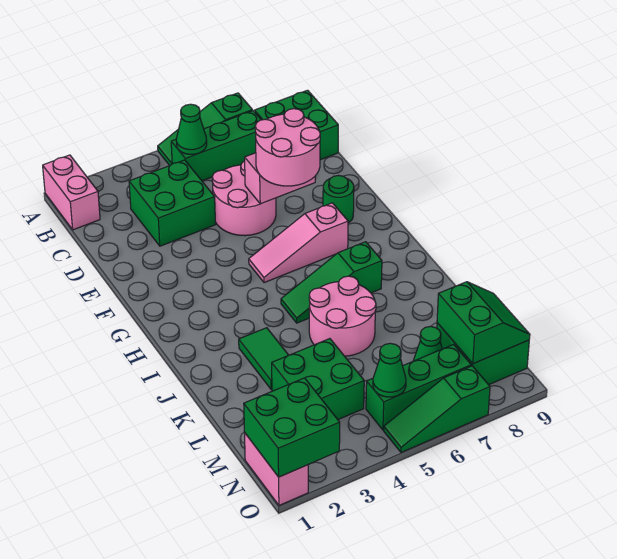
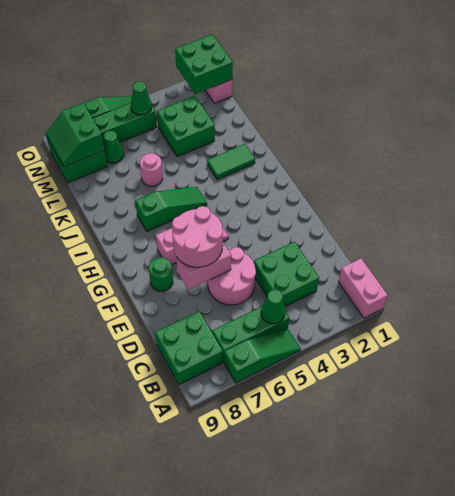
green 1x2 tile [239,328,289,389] -> green 1x2 tile turned to [207,144,255,180]
pink 2x2 round brick [309,276,376,356] -> pink 1x1 round brick [140,153,163,186]

